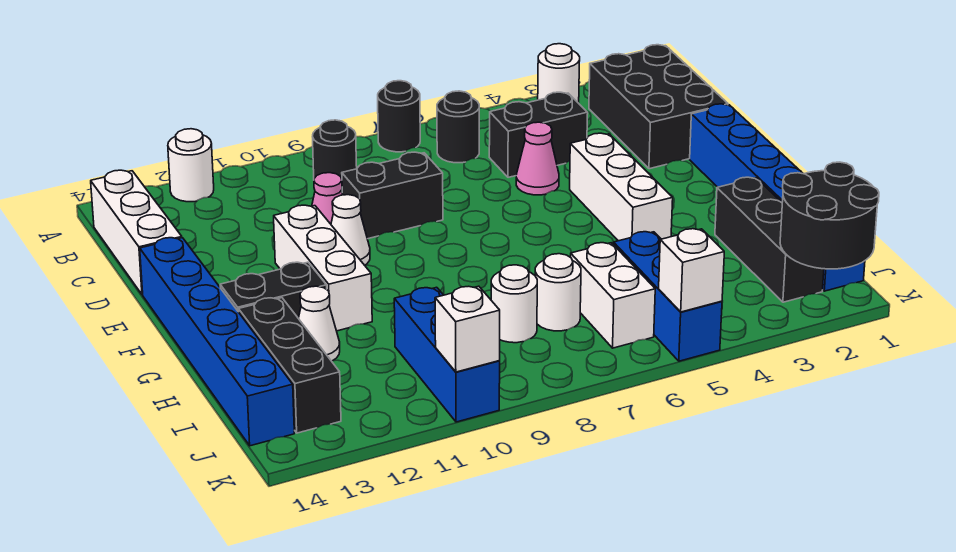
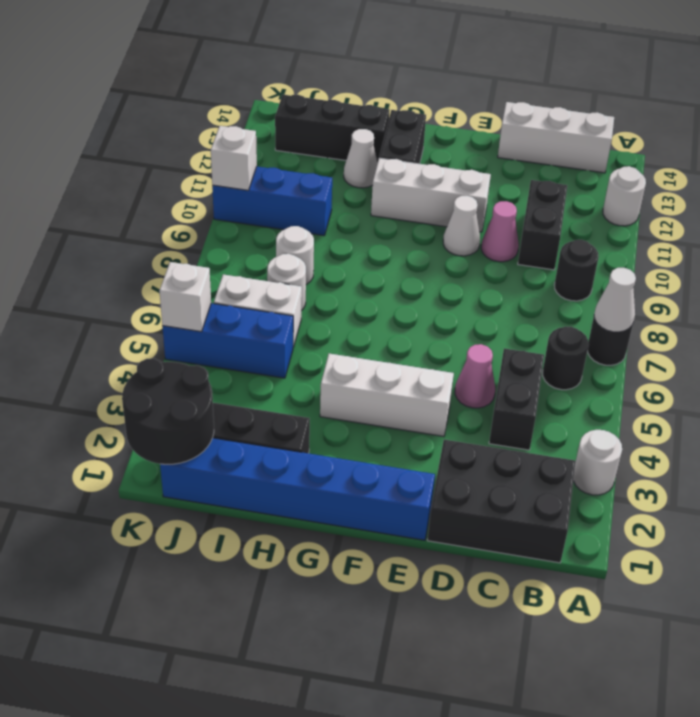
none -> white 1x1 cone [594,268,636,332]
black 1x2 brick [342,152,443,239] -> black 1x2 brick moved to [518,180,567,270]
blue 1x6 brick [140,238,294,446] -> none

